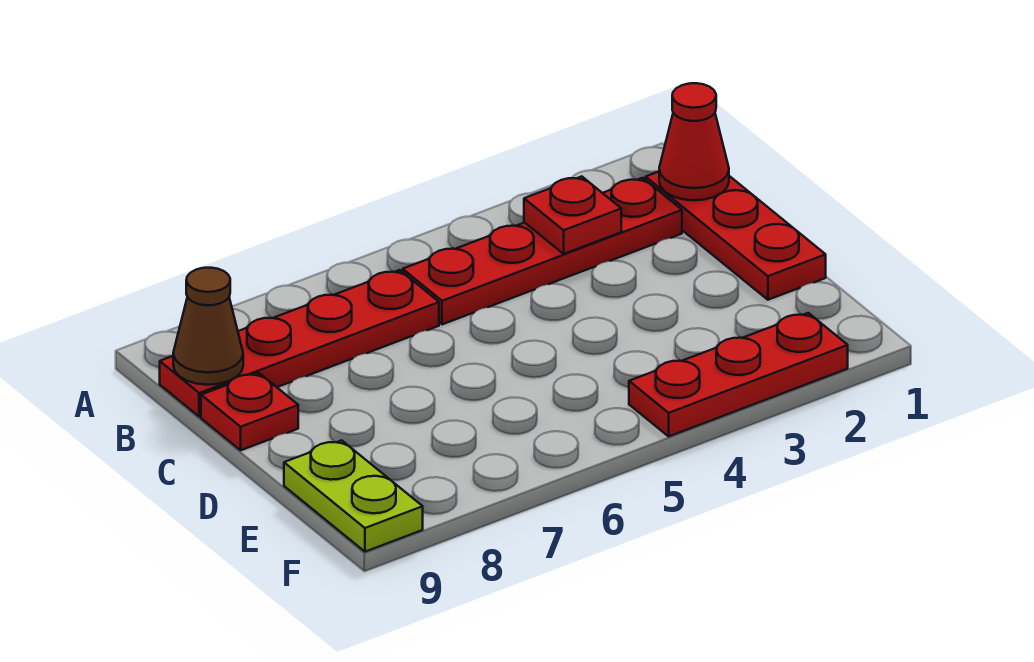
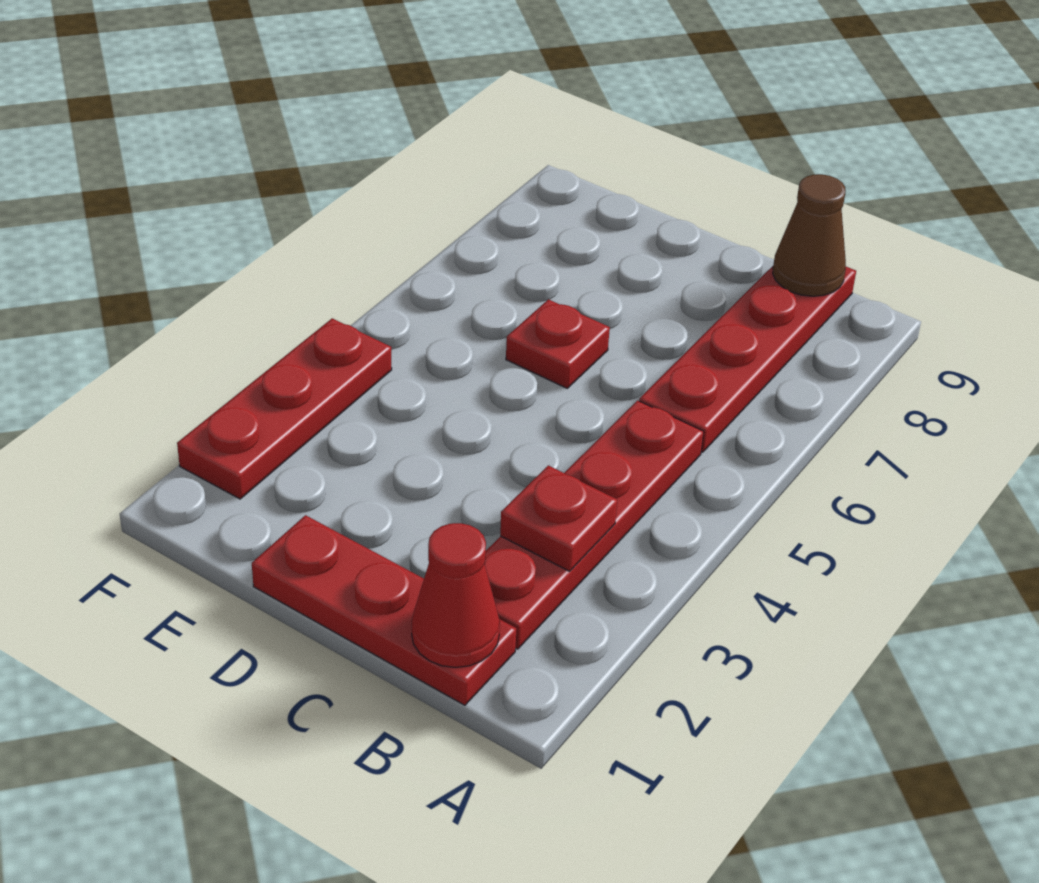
red 1x1 plate [201,373,298,450] -> red 1x1 plate moved to [506,300,610,388]
lime 1x2 plate [284,440,423,552] -> none

